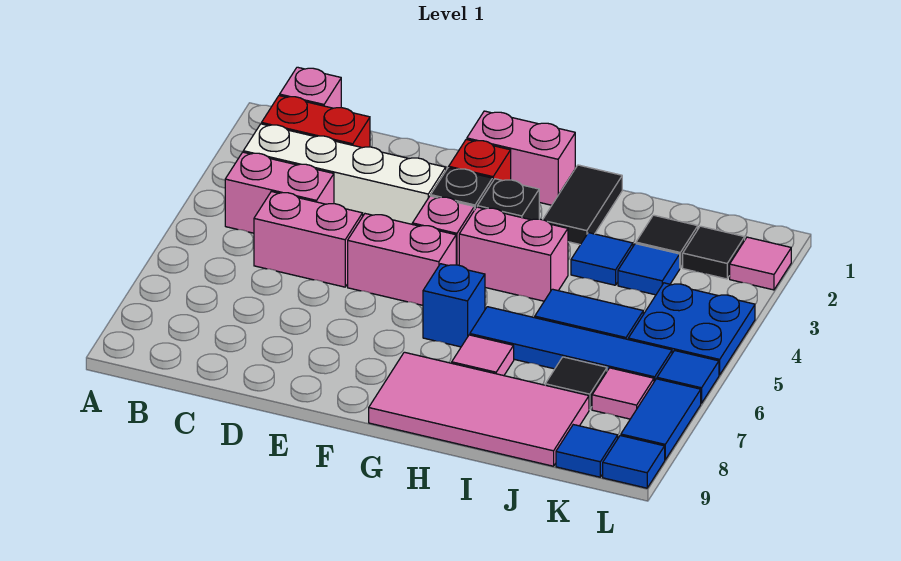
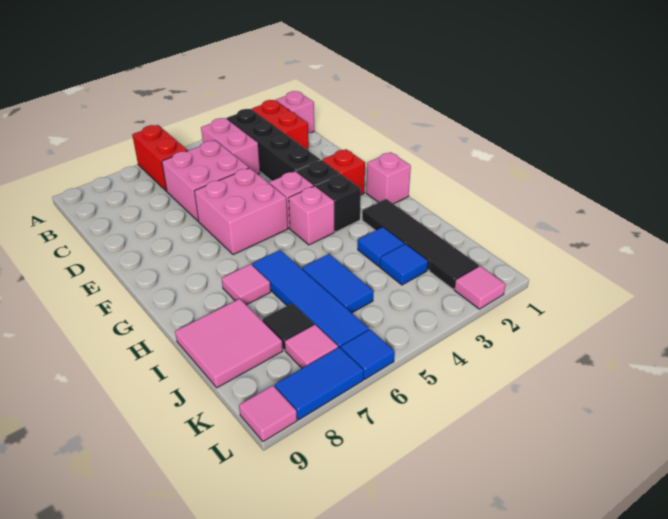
none -> red 1x2 brick [132,125,188,191]
white 1x4 brick [243,124,446,224] -> black 1x4 brick [227,109,320,181]
pink 1x2 brick [254,191,363,287] -> pink 2x2 brick [162,141,249,221]
pink 1x2 brick [348,214,456,305] -> pink 2x2 brick [194,168,288,255]
pink 1x2 brick [467,111,575,205] -> pink 1x1 brick [366,152,411,204]
pink 1x2 brick [459,207,568,301] -> pink 1x1 brick [289,186,334,245]
blue 1x1 brick [423,264,485,347] -> none
pink 2x4 tile [369,352,589,466] -> pink 2x2 tile [175,299,283,388]
black 1x2 tile [543,165,622,245] -> black 1x2 tile turned to [362,199,430,245]
blue 2x2 plate [628,283,755,375] -> none
blue 1x1 tile [556,425,618,477] -> none
blue 1x1 tile [603,436,665,488] -> pink 1x1 tile [239,385,297,442]

